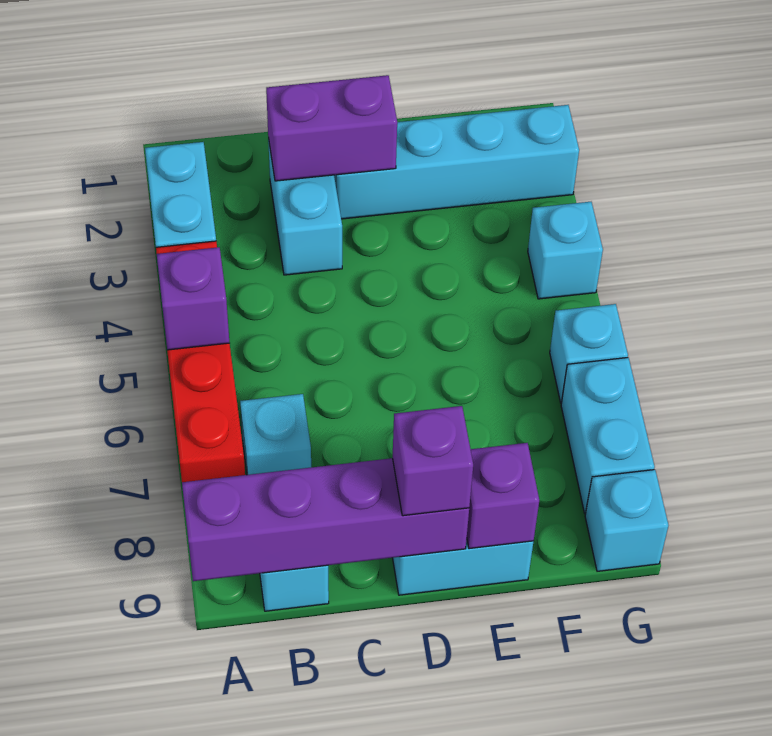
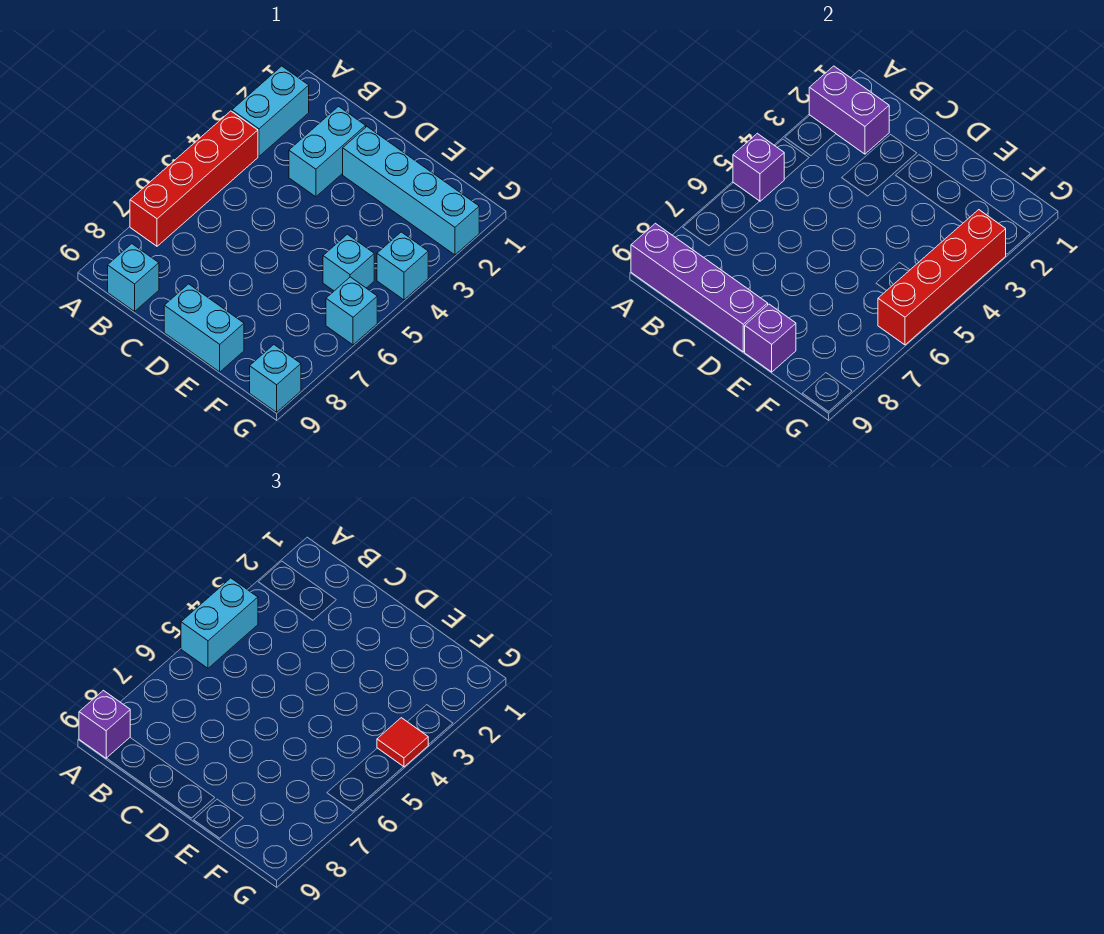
cyan 1x1 brick [240,394,311,475] -> cyan 1x1 brick moved to [323,234,374,291]
purple 1x2 brick [266,75,397,181] -> purple 1x2 brick moved to [809,66,889,154]
purple 1x1 brick [393,406,473,516] -> purple 1x1 brick moved to [79,690,130,758]
none -> red 1x4 brick [878,210,1006,345]
none -> red 1x1 tile [377,718,428,767]
cyan 1x2 brick [561,358,655,514] -> cyan 1x2 brick moved to [181,578,258,668]

